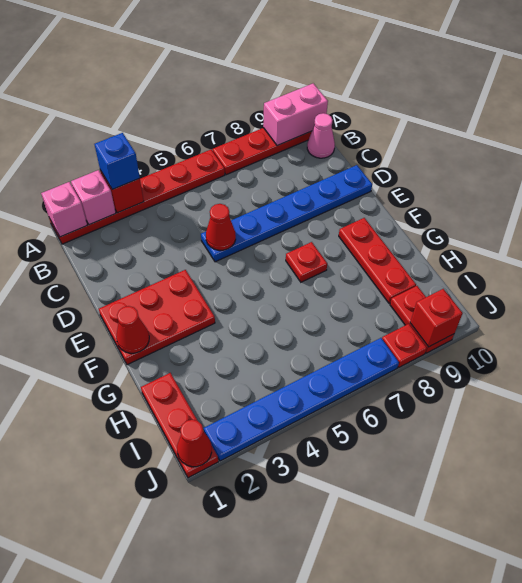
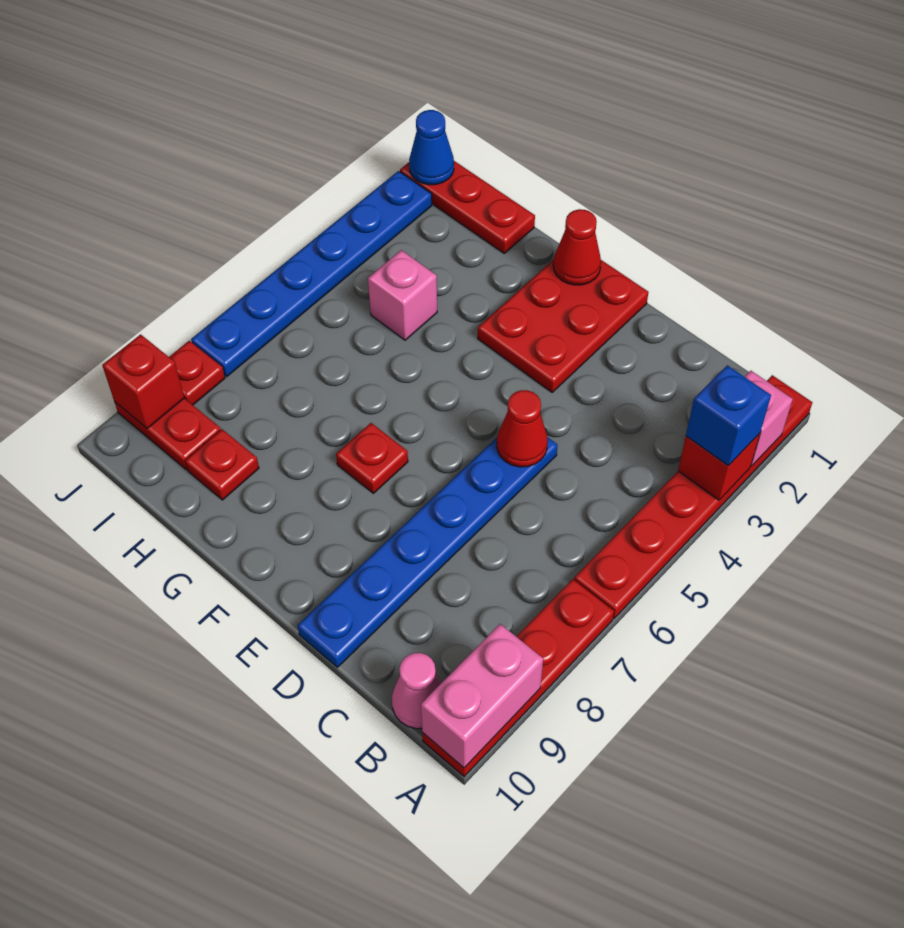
pink 1x1 brick [41,182,87,237] -> pink 1x1 brick moved to [368,250,437,340]
red 1x3 plate [339,218,416,303] -> red 1x1 plate [185,429,259,500]
red 1x1 cone [177,420,212,467] -> blue 1x1 cone [409,110,454,185]

